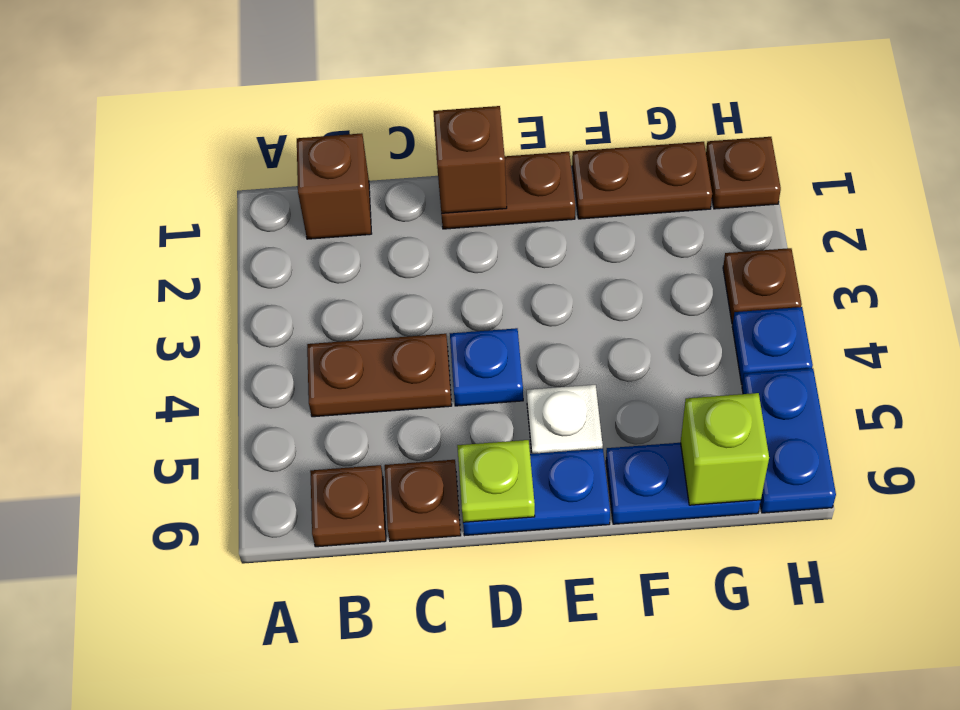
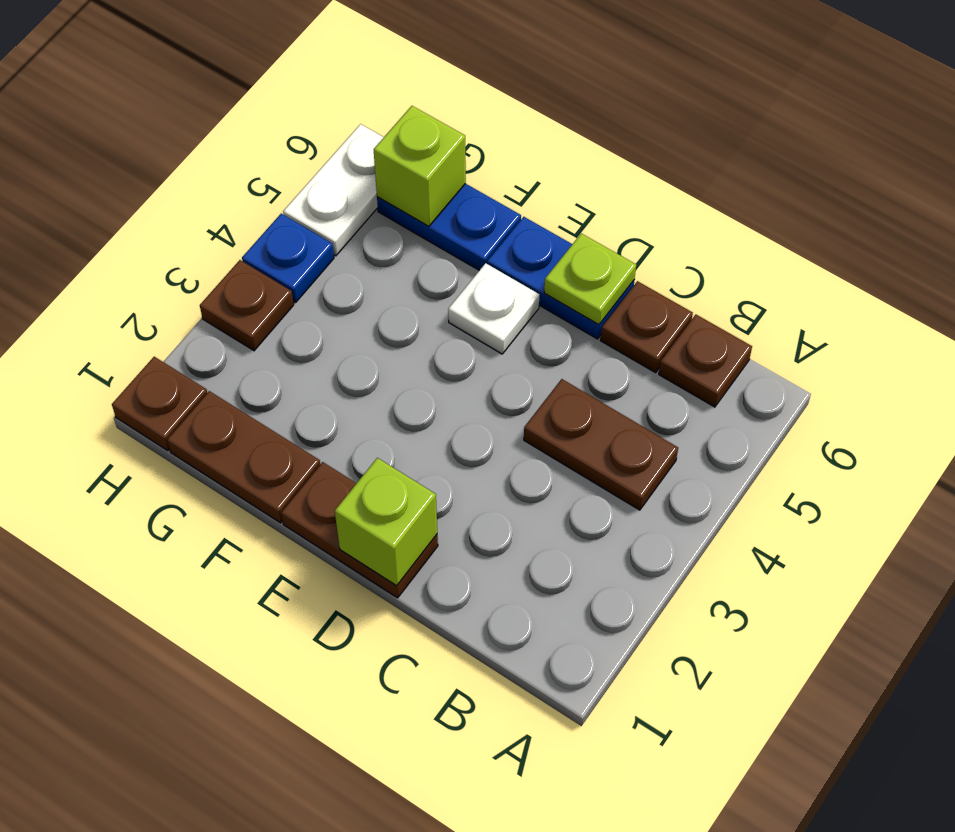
brown 1x1 brick [297,133,372,239] -> none
brown 1x1 brick [433,106,507,213] -> lime 1x1 brick [335,458,437,586]
blue 1x1 plate [450,328,523,406] -> none
blue 1x2 plate [742,368,836,513] -> white 1x2 plate [283,124,384,256]

